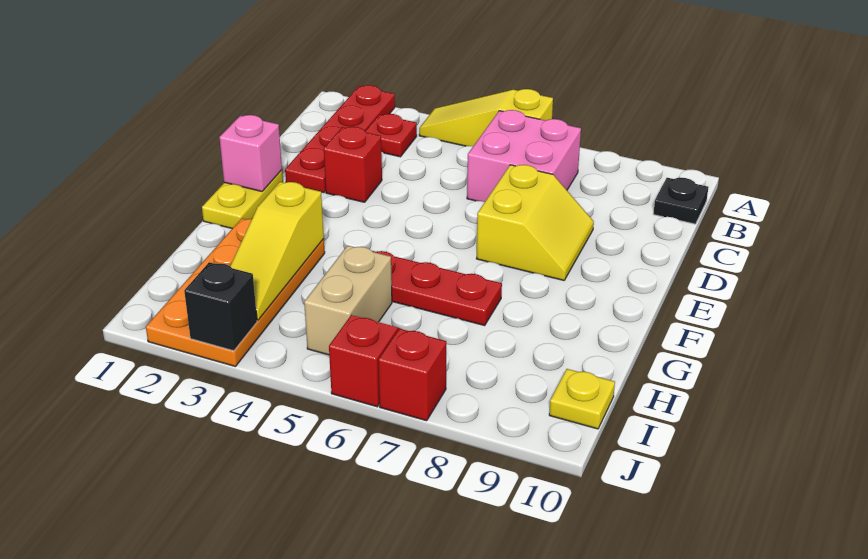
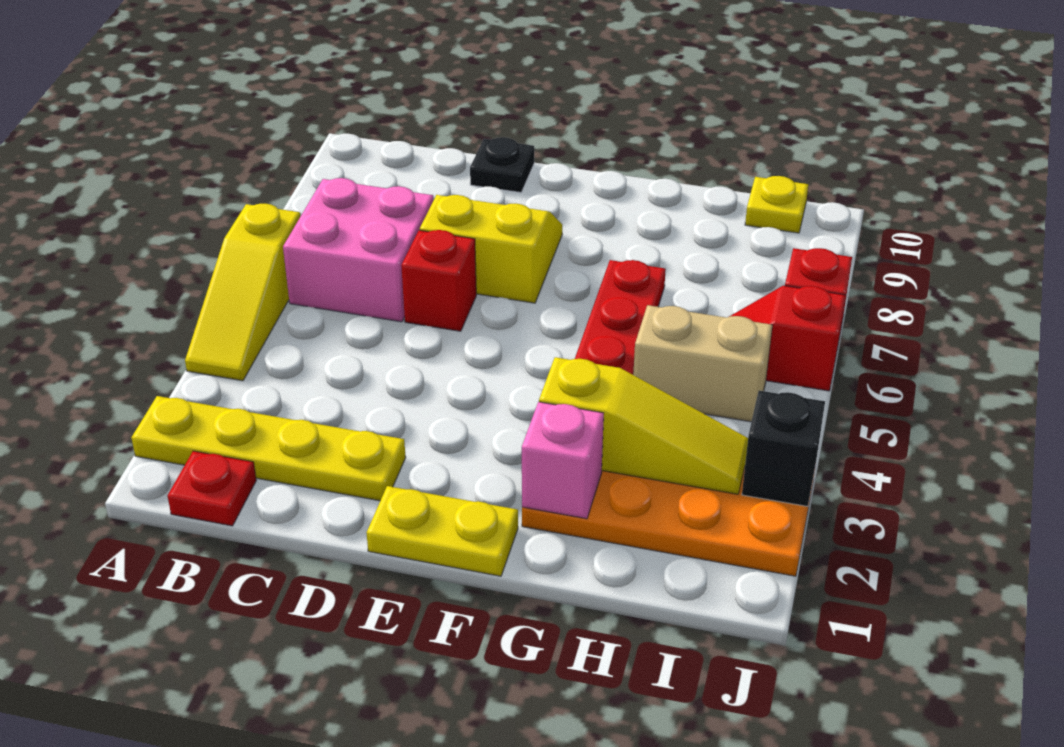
red 1x4 plate [285,85,395,193] -> yellow 1x4 plate [131,396,406,501]
red 1x1 plate [365,114,417,157] -> red 1x1 plate moved to [168,451,256,526]
black 1x1 plate [653,178,708,224] -> black 1x1 plate moved to [470,137,534,192]
red 1x1 brick [324,127,382,202] -> red 1x1 brick moved to [401,230,476,331]
pink 1x1 brick [219,115,282,191] -> pink 1x1 brick moved to [522,402,604,519]

